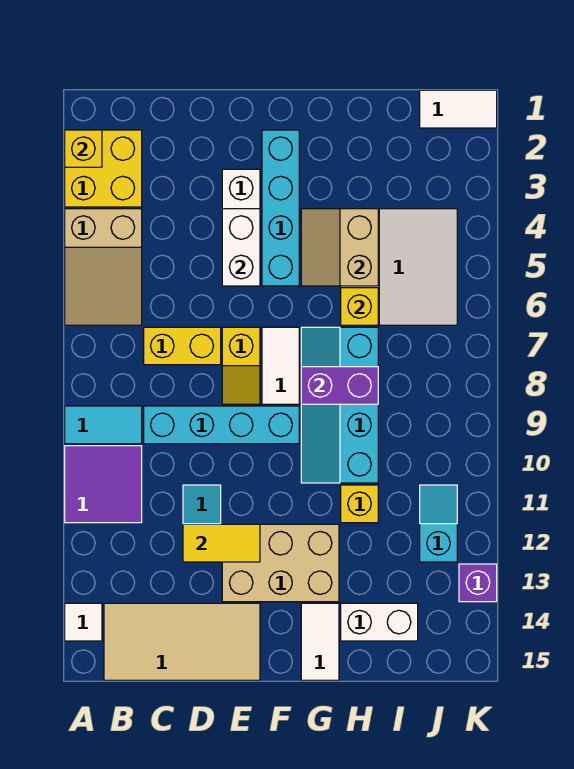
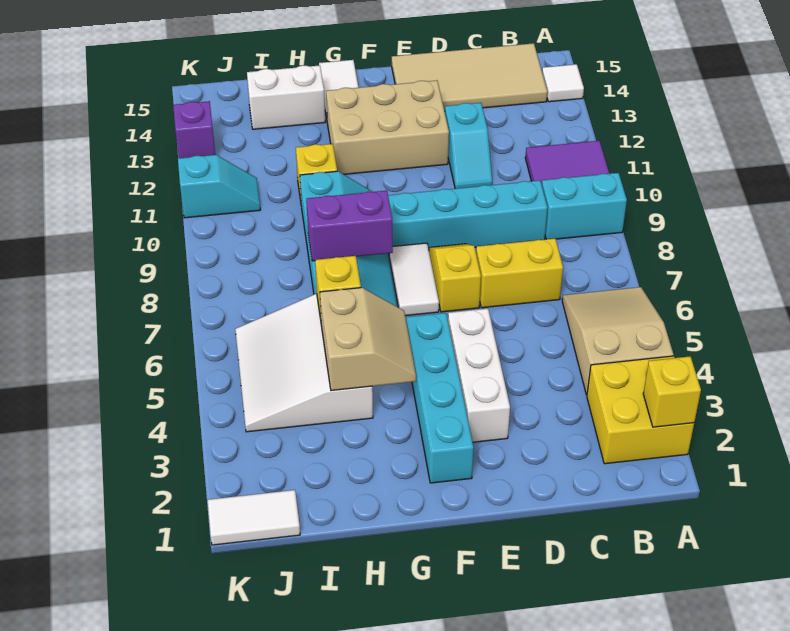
cyan 1x2 tile [65,406,142,444] -> cyan 1x2 brick [542,173,627,239]
yellow 1x2 tile [183,524,260,562] -> none
white 1x2 brick [222,209,260,286] -> none
cyan 1x2 slope [420,485,457,562] -> cyan 1x2 slope turned to [178,155,260,218]

